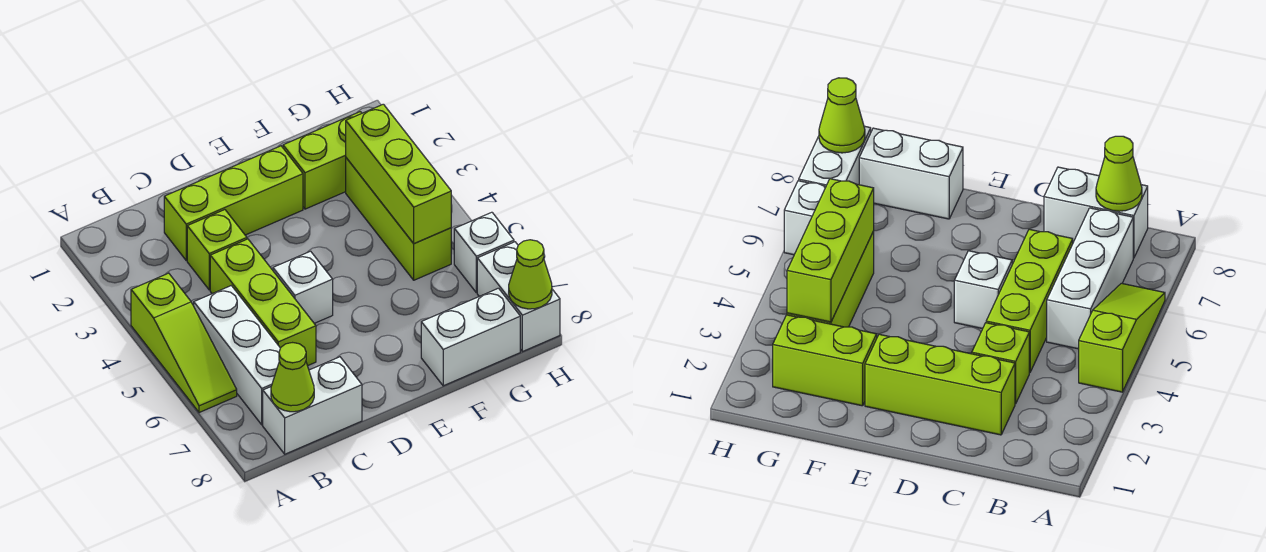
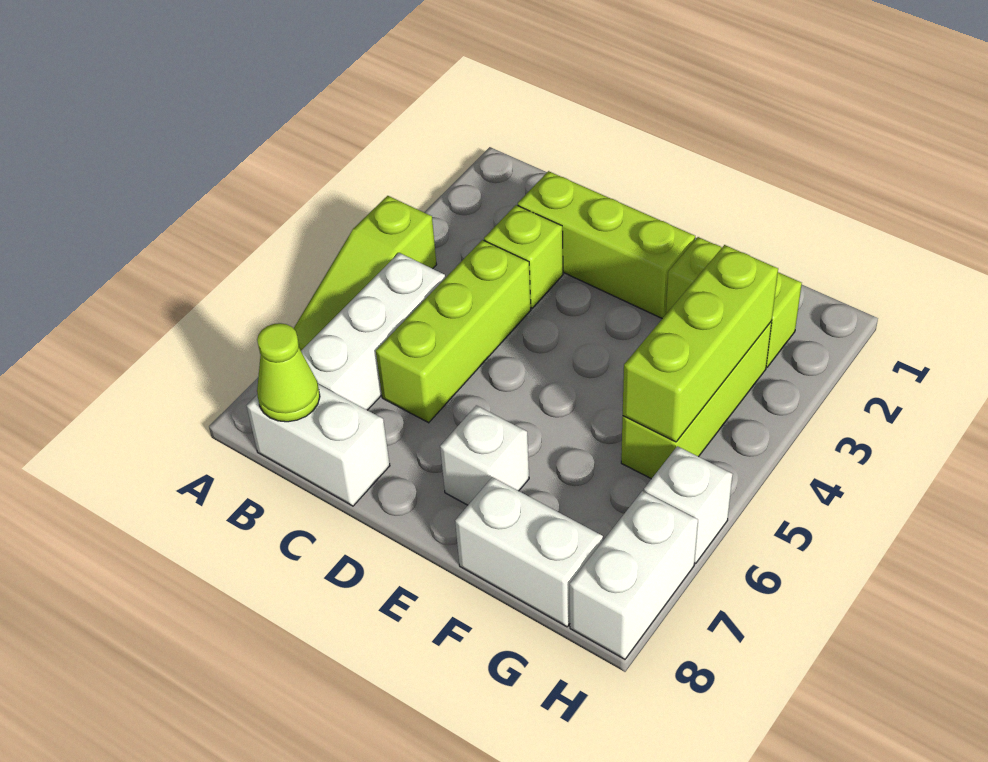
white 1x1 brick [273,251,333,323] -> white 1x1 brick moved to [440,405,529,505]
lime 1x1 cone [509,240,552,309] -> none

